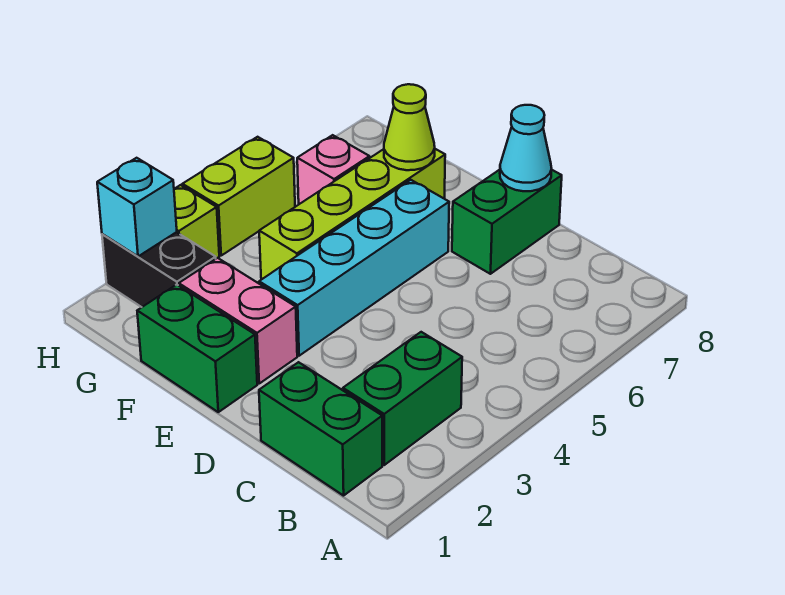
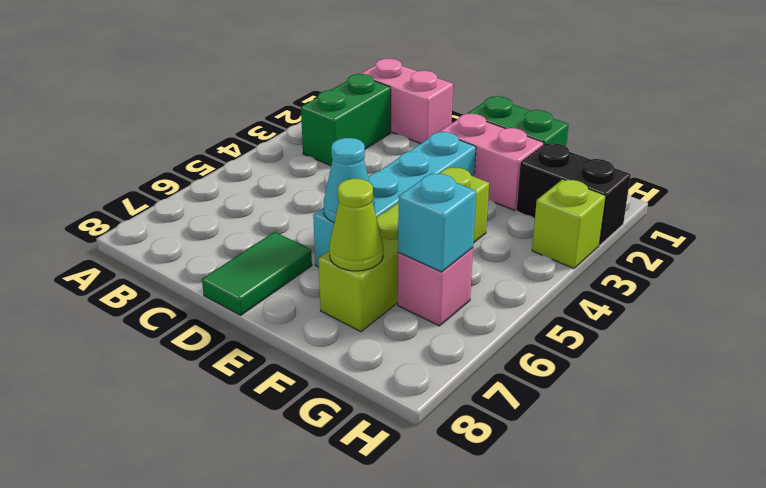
green 1x2 brick [259,362,382,496] -> pink 1x2 brick [361,59,453,144]
green 1x2 brick [452,170,562,274] -> green 1x2 tile [202,232,312,315]
cyan 1x1 cone [500,105,552,191] -> cyan 1x1 cone moved to [324,138,375,223]
cyan 1x1 brick [97,158,177,256] -> cyan 1x1 brick moved to [398,173,476,272]
lime 1x2 brick [182,137,295,255] -> none

